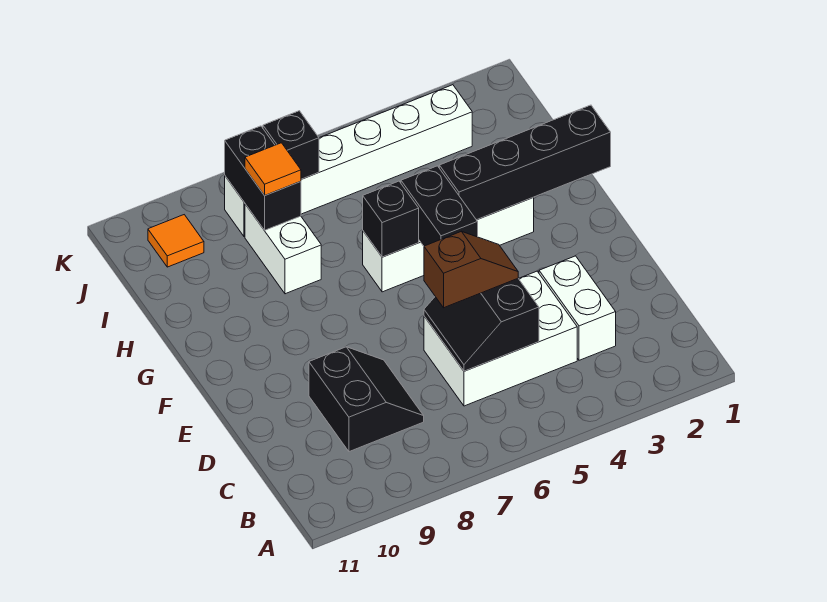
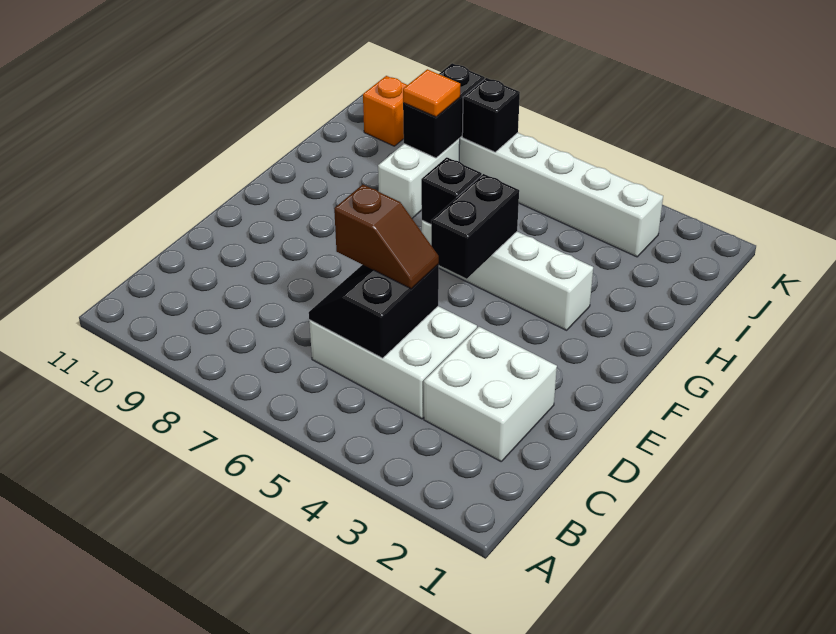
white 1x2 brick [539,256,616,360] -> white 2x2 brick [424,327,557,461]
black 2x2 slope [309,347,424,452] -> none
black 1x4 brick [439,105,611,220] -> none
orange 1x1 tile [148,215,204,267] -> orange 1x1 brick [363,76,407,146]

